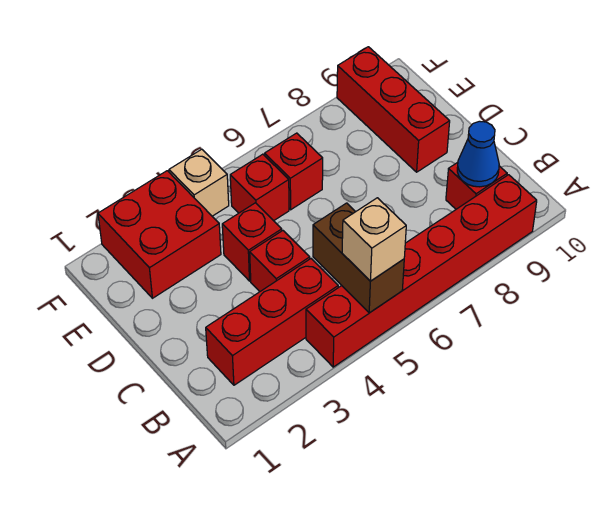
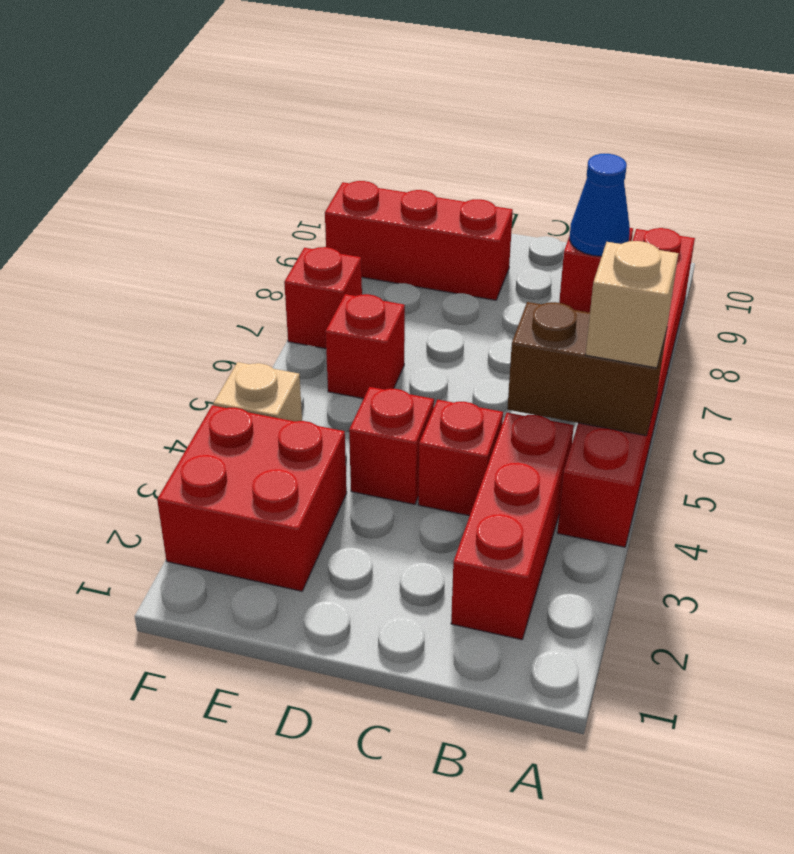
red 1x1 brick [230,154,289,221] -> red 1x1 brick moved to [284,247,362,349]

